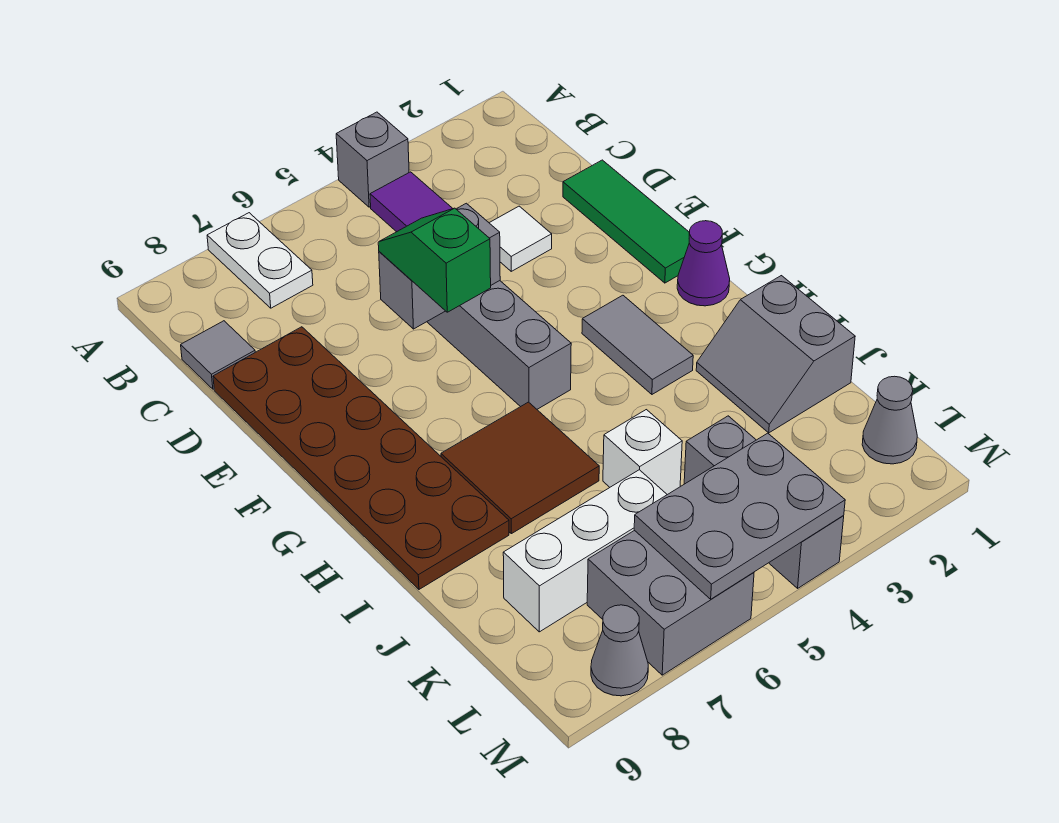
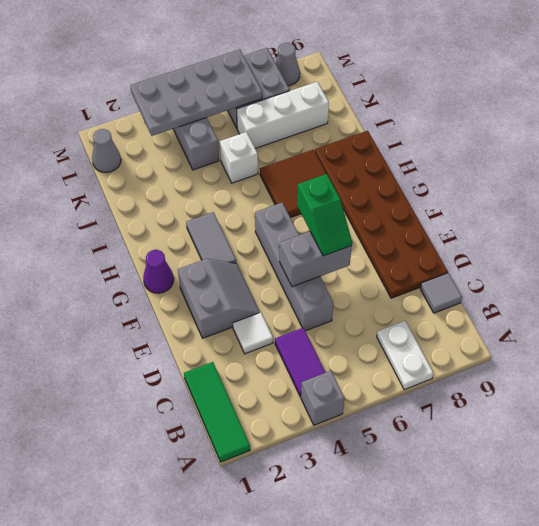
green 1x3 tile [563,160,689,283] -> green 1x3 tile moved to [184,362,250,462]
grey 2x2 slope [696,276,855,433] -> grey 2x2 slope moved to [178,259,260,338]
grey 2x3 plate [634,433,845,599] -> grey 2x4 plate [130,49,262,136]

